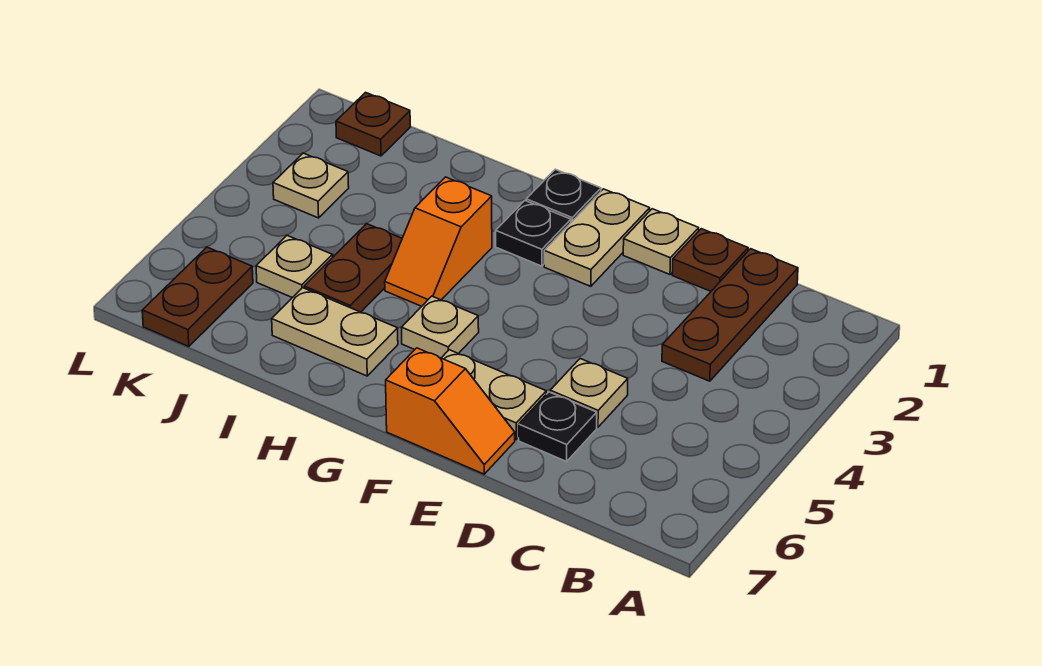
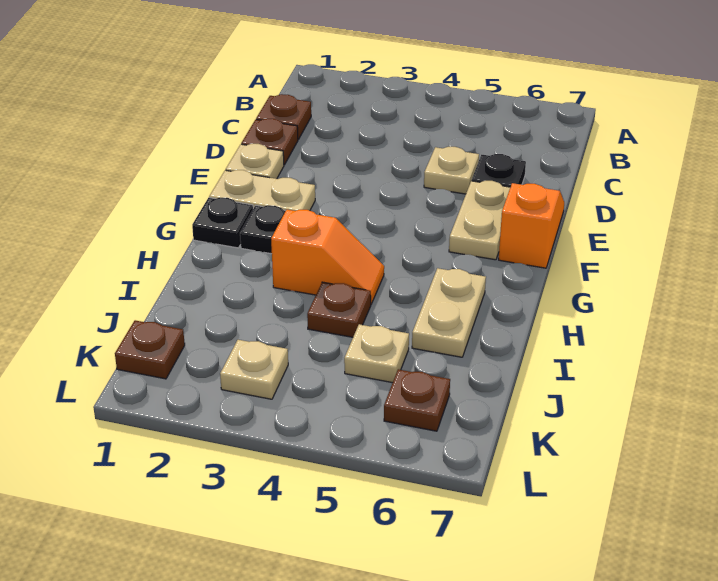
brown 1x3 plate [662,249,798,381] -> brown 1x1 plate [256,94,311,140]
tan 1x1 plate [401,296,479,358] -> none
brown 1x2 plate [304,224,402,312] -> brown 1x1 plate [307,282,371,337]
brown 1x2 plate [142,247,253,346] -> brown 1x1 plate [384,369,450,431]

